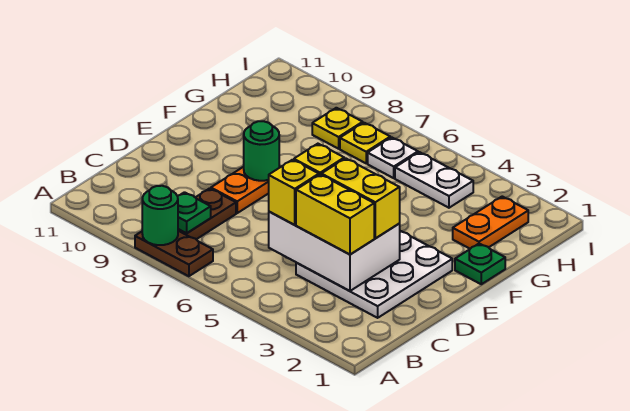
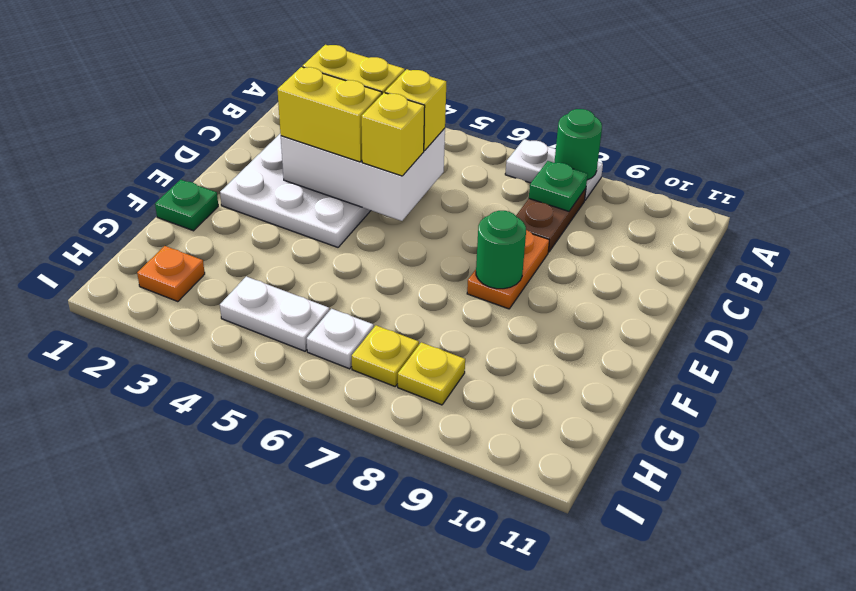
brown 1x2 plate [135,231,213,276] -> white 1x2 plate [505,139,603,200]
orange 1x2 plate [453,196,528,249] -> orange 1x1 plate [137,246,205,302]

